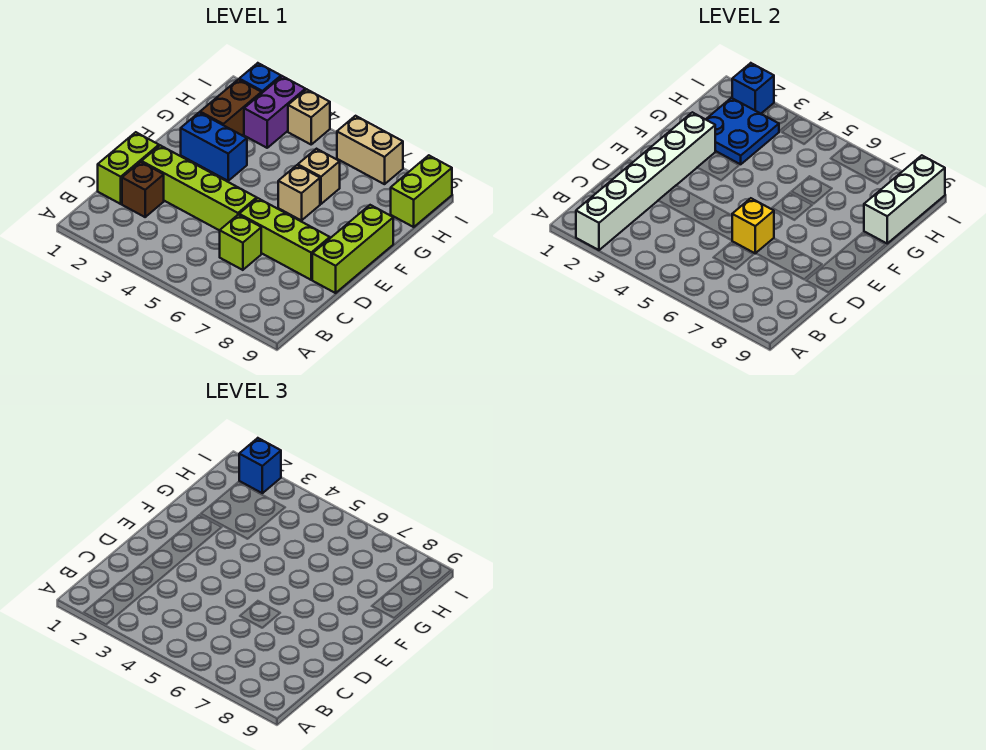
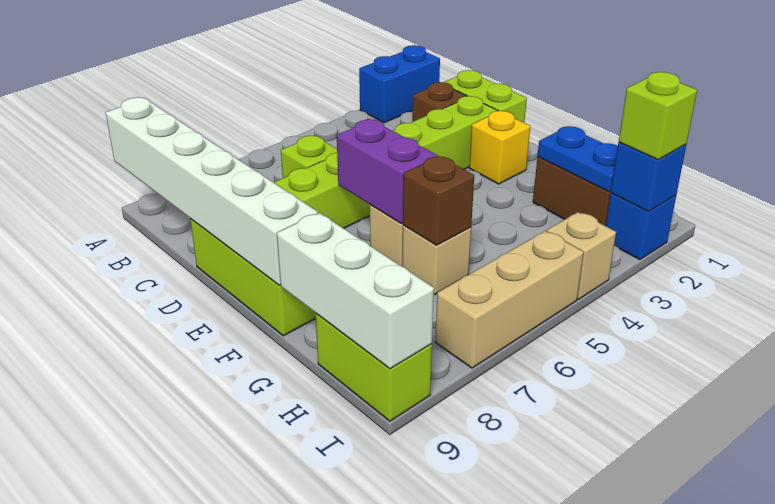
white 1x6 brick [576,112,715,250] -> white 1x6 brick moved to [106,97,318,285]
yellow 1x1 brick [732,198,774,253] -> yellow 1x1 brick moved to [469,111,530,184]
blue 1x2 brick [181,112,247,181] -> blue 1x2 brick moved to [359,45,440,123]
blue 2x2 plate [706,98,779,164] -> blue 1x2 plate [538,126,618,192]
none -> brown 1x1 brick [403,156,474,245]
purple 1x2 brick [244,76,305,148] -> purple 1x2 brick moved to [337,119,438,223]
blue 1x1 brick [239,438,281,493] -> lime 1x1 brick [619,72,697,160]
tan 1x2 brick [337,116,403,184] -> tan 1x3 brick [435,231,583,368]

